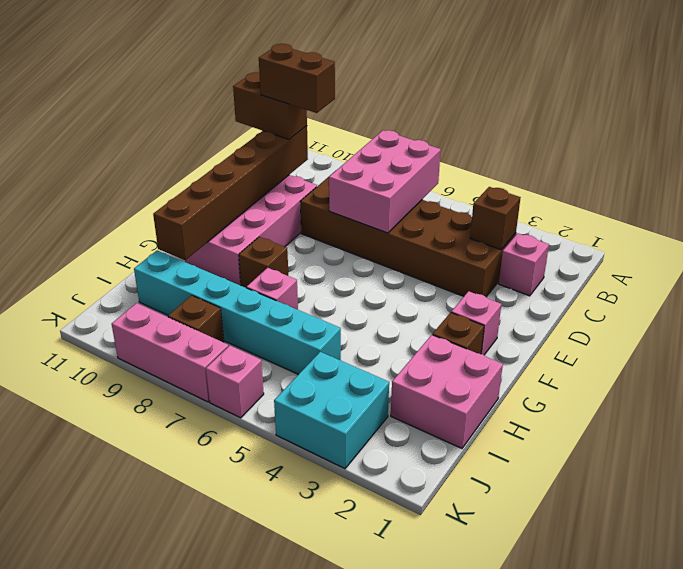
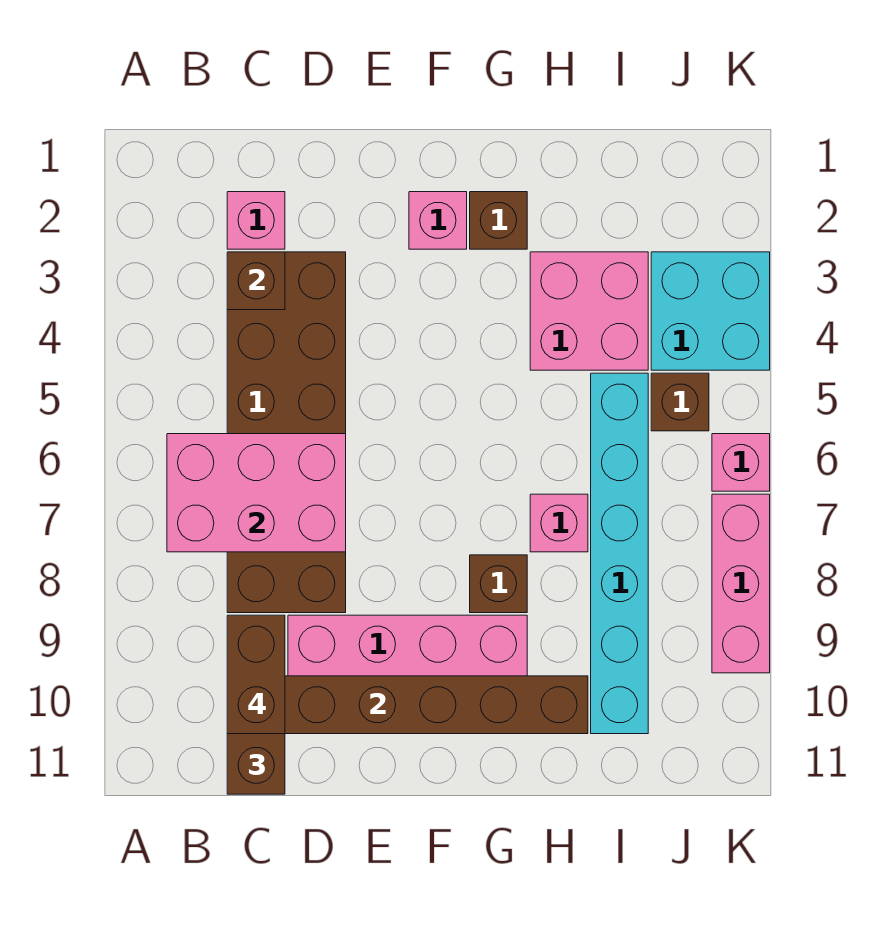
pink 2x2 brick [391,335,503,448] -> pink 2x2 brick moved to [530,252,648,370]
brown 1x1 brick [168,295,224,342] -> brown 1x1 brick moved to [651,373,709,431]

